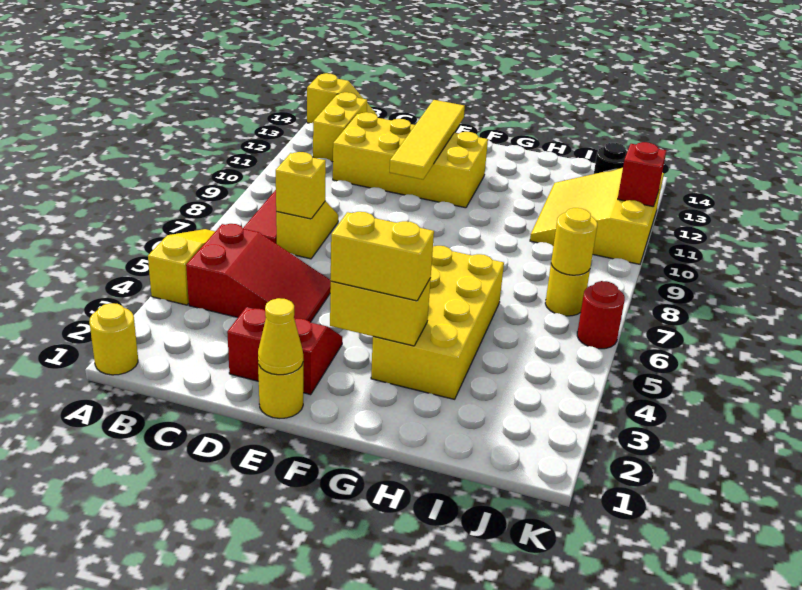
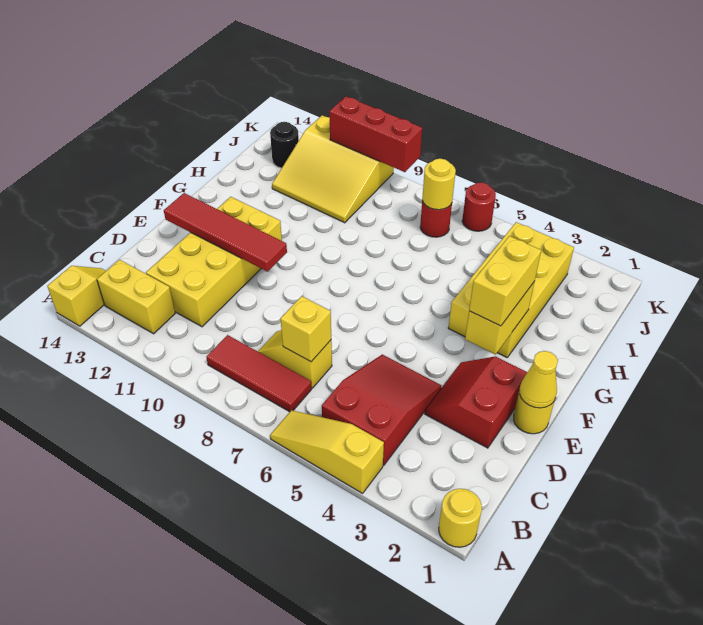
yellow 1x4 tile [390,100,465,179] -> red 1x4 tile [164,193,287,272]
yellow 2x4 brick [371,246,504,399] -> yellow 2x4 brick turned to [448,222,574,357]
yellow 1x1 round brick [545,264,590,316] -> red 1x1 round brick [420,201,452,237]
red 1x1 brick [618,142,666,207] -> red 1x3 brick [329,96,422,172]

